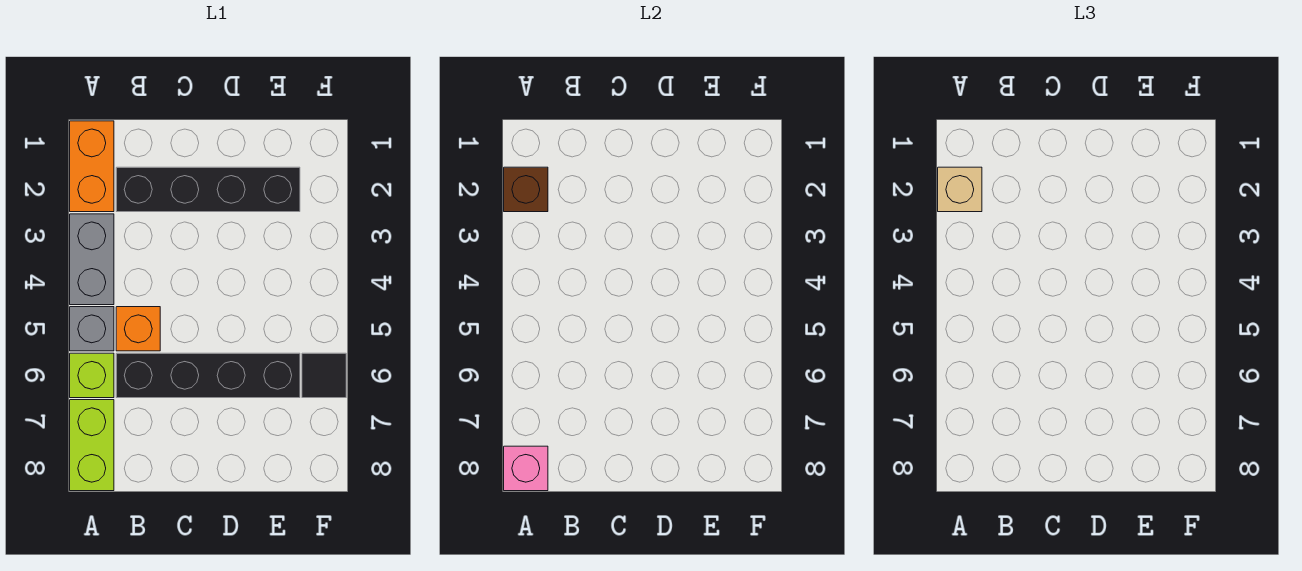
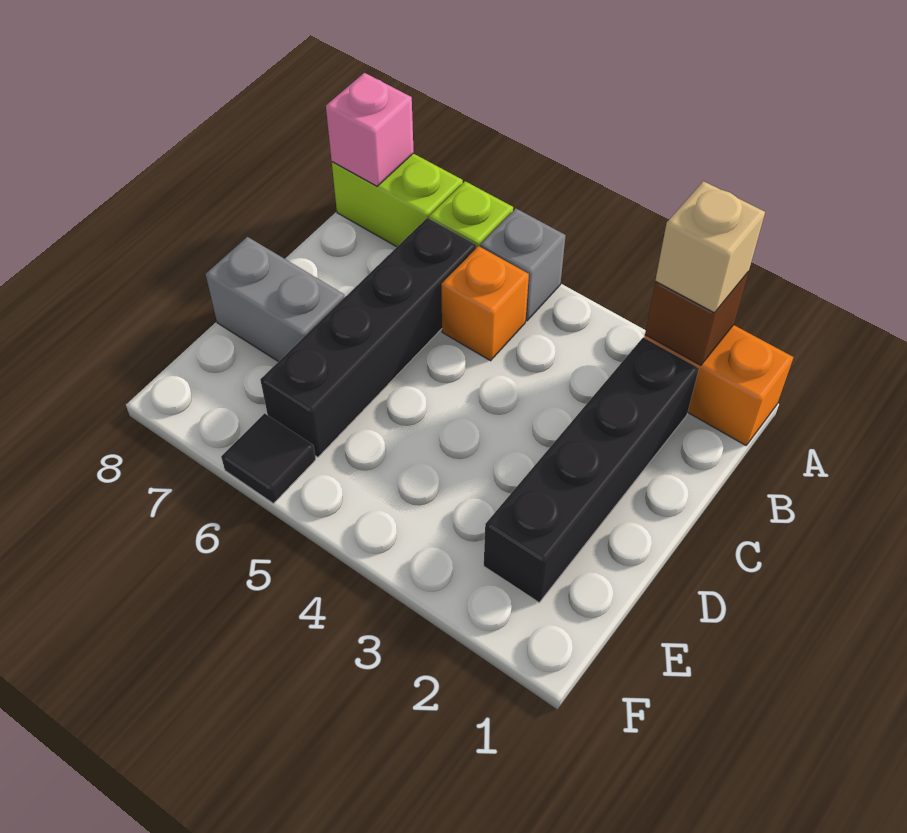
grey 1x2 brick [70,214,114,305] -> grey 1x2 brick moved to [206,237,344,362]

